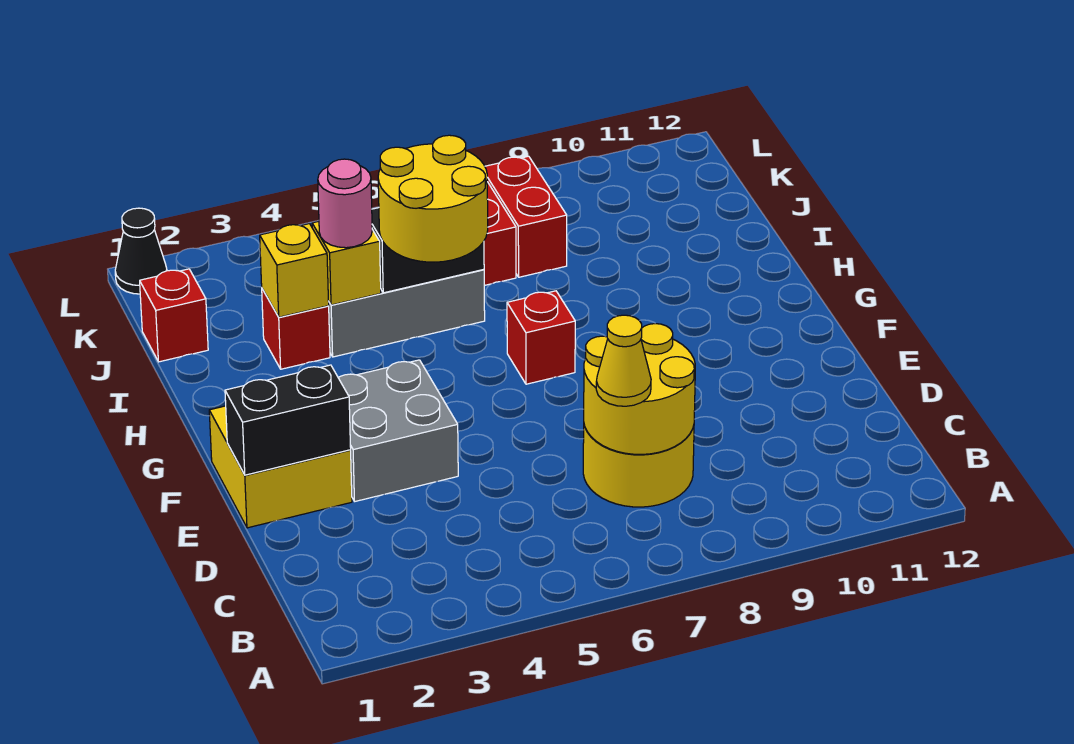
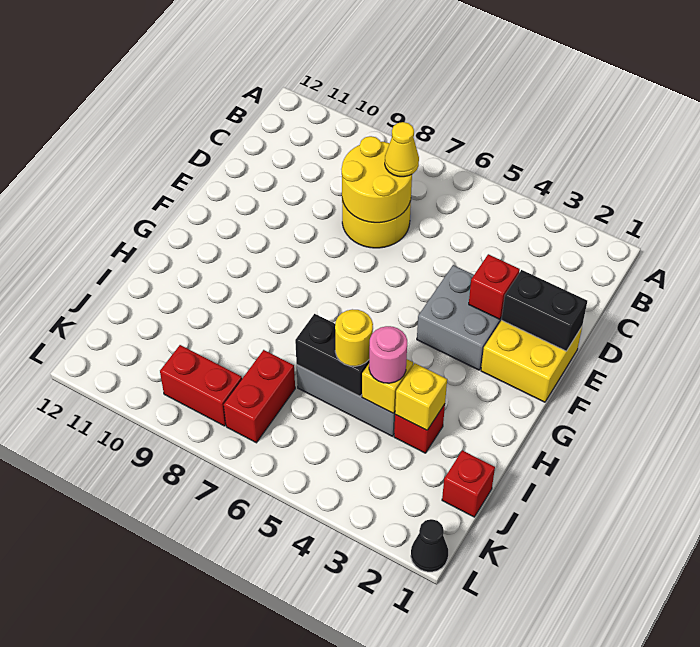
red 1x1 brick [507,291,575,384] -> red 1x1 brick moved to [469,254,520,319]
yellow 2x2 round brick [378,135,488,262] -> yellow 1x1 round brick [335,309,373,366]
red 1x2 brick [485,156,567,277] -> red 1x2 brick turned to [160,345,242,426]

